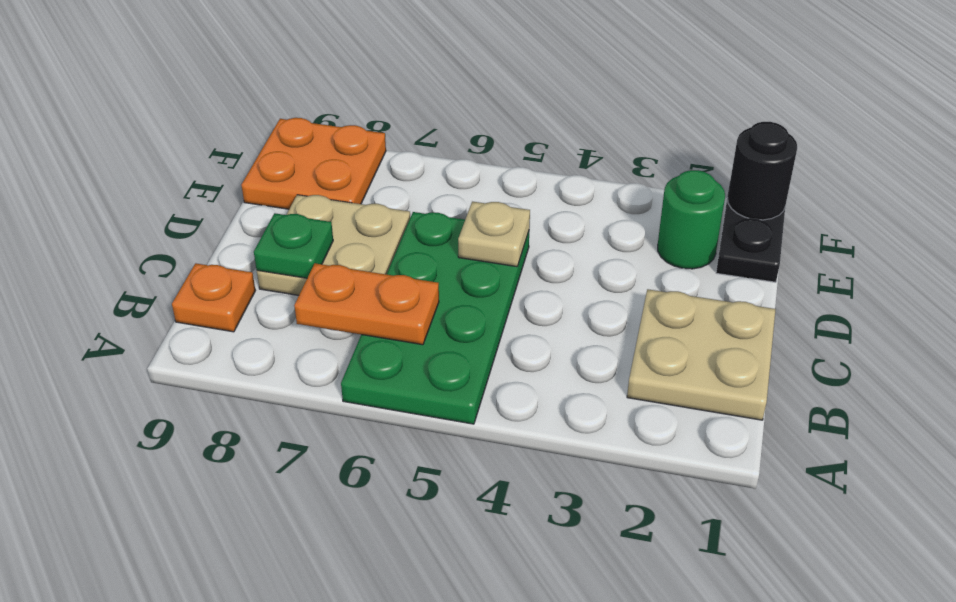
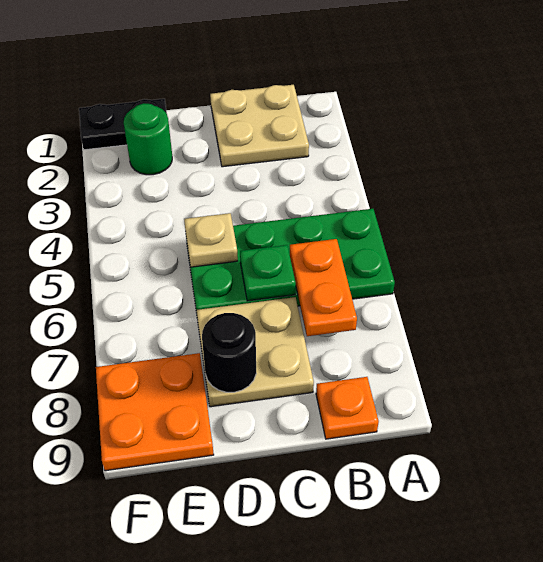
green 1x1 plate [254,213,333,278] -> green 1x1 plate moved to [240,245,296,301]
black 1x1 round brick [727,122,797,220] -> black 1x1 round brick moved to [202,313,256,392]

